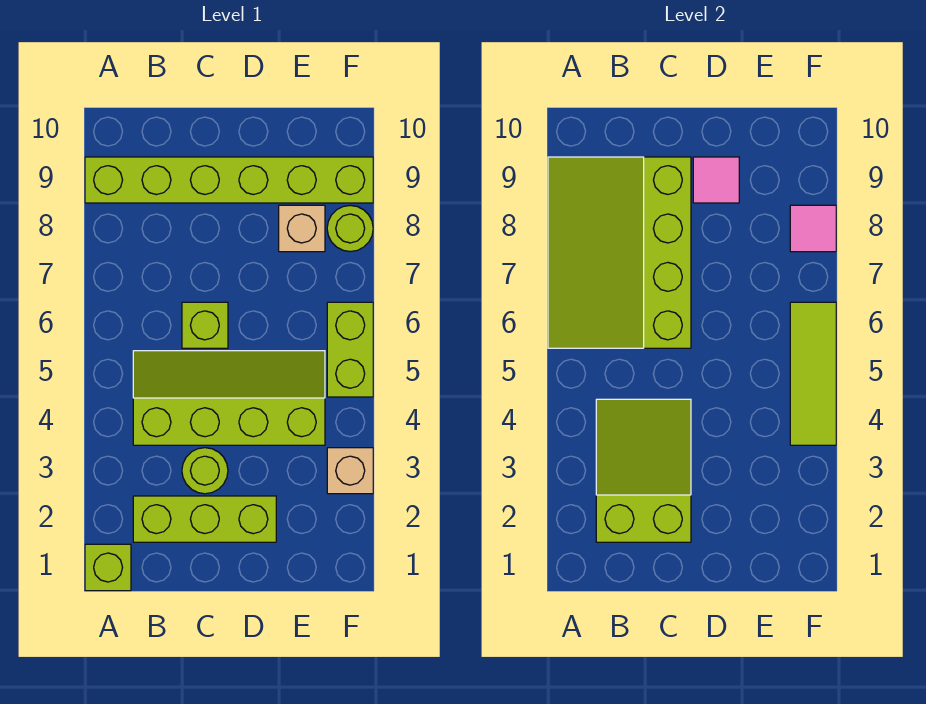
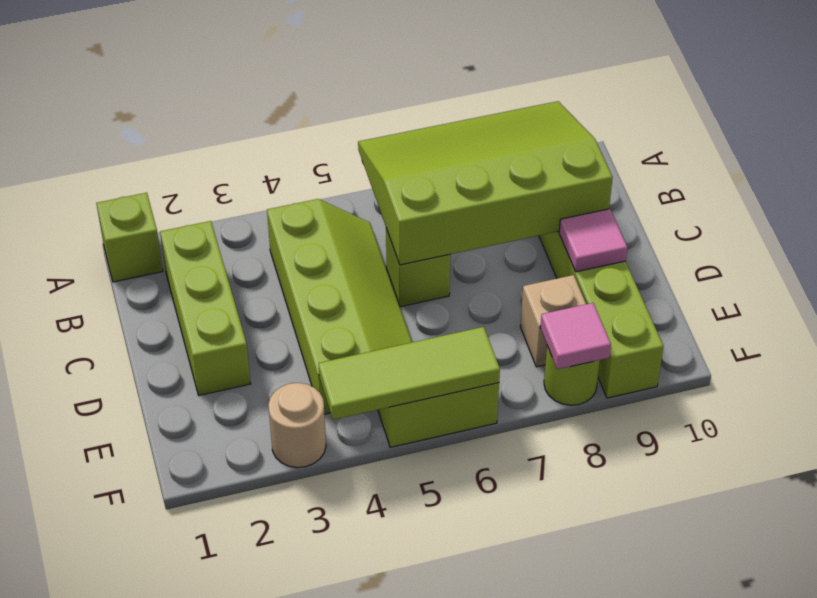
lime 2x3 slope [596,399,691,542] -> none
lime 1x1 round brick [182,448,228,494] -> none
tan 1x1 brick [327,448,373,494] -> tan 1x1 round brick [268,383,326,468]

